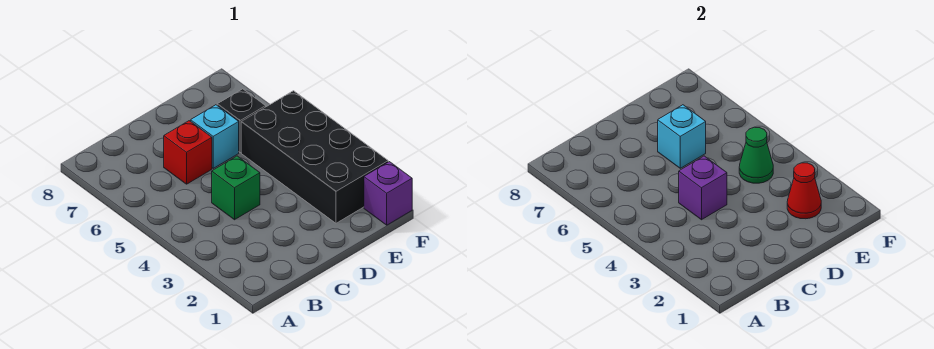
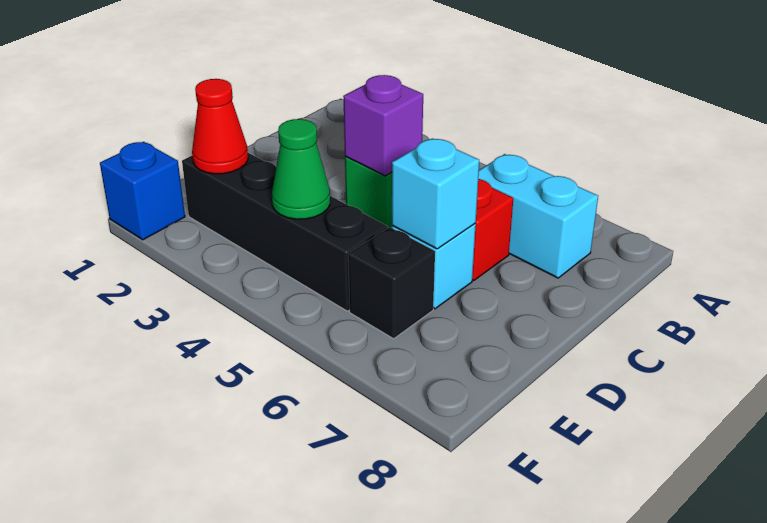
none -> cyan 1x2 brick [478,154,598,278]
black 2x4 brick [241,91,388,223] -> black 1x4 brick [182,153,387,311]
purple 1x1 brick [364,162,412,225] -> blue 1x1 brick [100,142,185,240]

